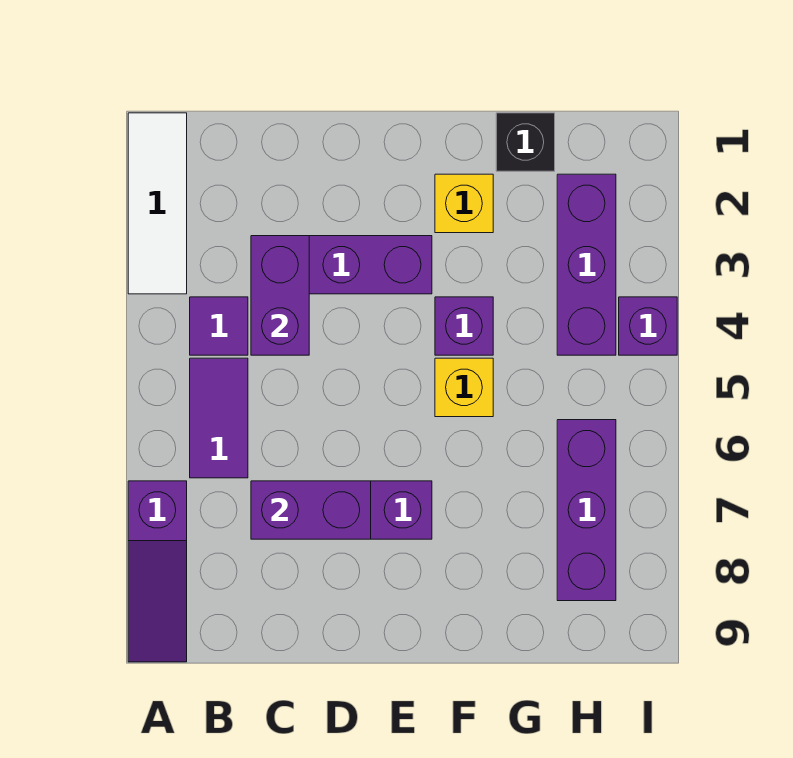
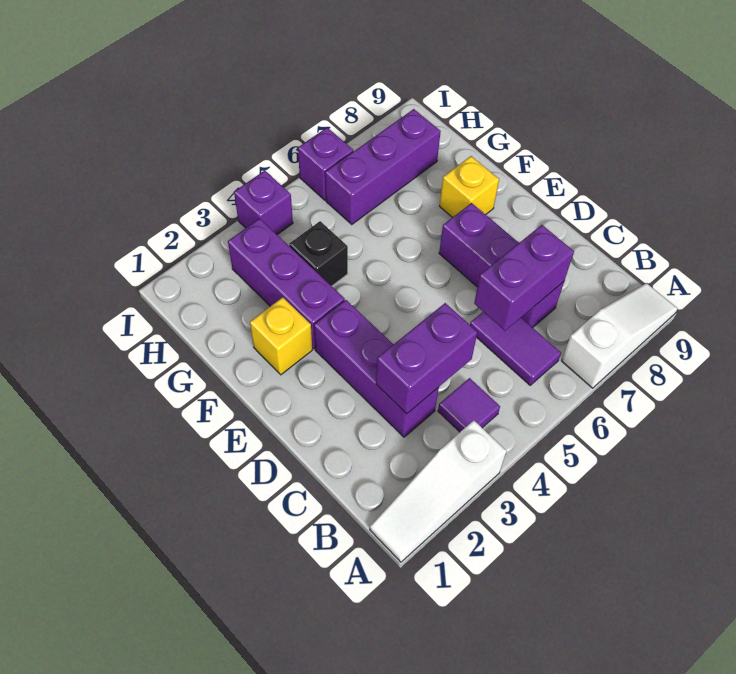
white 1x3 tile [128,113,187,294] -> white 1x3 slope [370,420,507,562]
purple 1x3 slope [128,481,187,662] -> white 1x3 slope [562,283,678,388]
purple 1x2 tile [190,358,248,478] -> purple 1x2 tile turned to [470,312,561,385]
purple 1x2 brick [251,481,371,539] -> purple 1x2 brick turned to [474,225,574,331]
purple 1x1 brick [435,297,493,355] -> purple 1x1 brick moved to [298,127,353,200]
yellow 1x1 brick [435,358,493,417] -> yellow 1x1 brick moved to [440,156,499,218]
black 1x1 brick [496,113,555,171] -> black 1x1 brick moved to [289,221,348,286]
purple 1x3 brick [557,174,616,355] -> purple 1x3 brick turned to [228,219,345,349]

